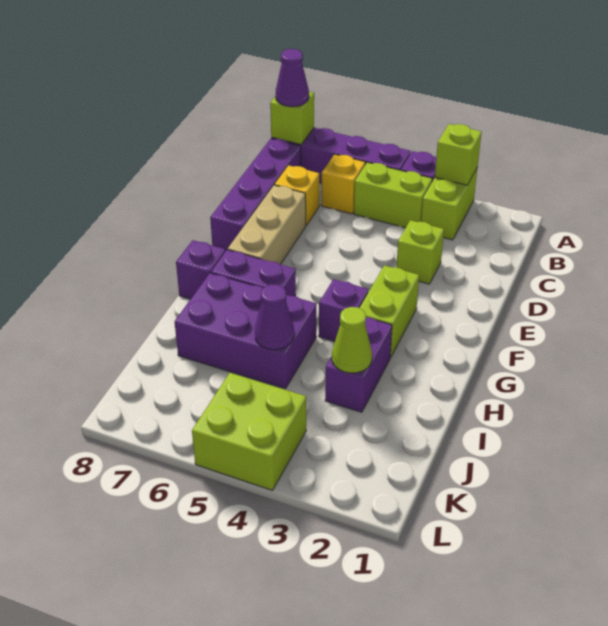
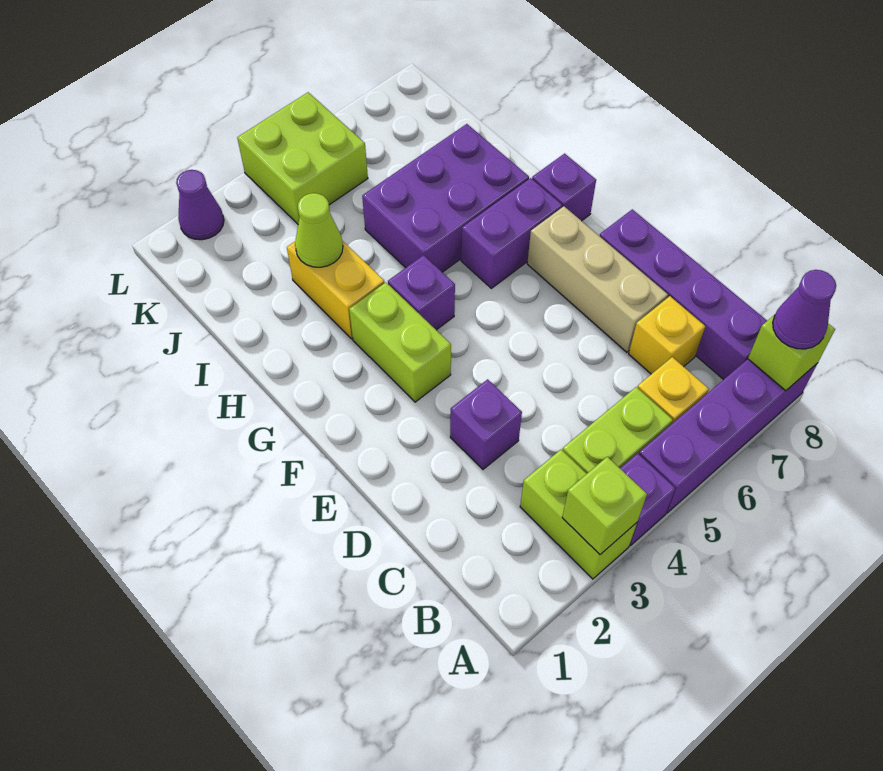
lime 1x1 brick [396,220,444,284] -> purple 1x1 brick [450,379,522,469]
purple 1x2 brick [325,317,392,412] -> yellow 1x2 brick [287,241,385,339]
purple 1x1 cone [255,284,294,350] -> purple 1x1 cone moved to [176,170,224,240]

